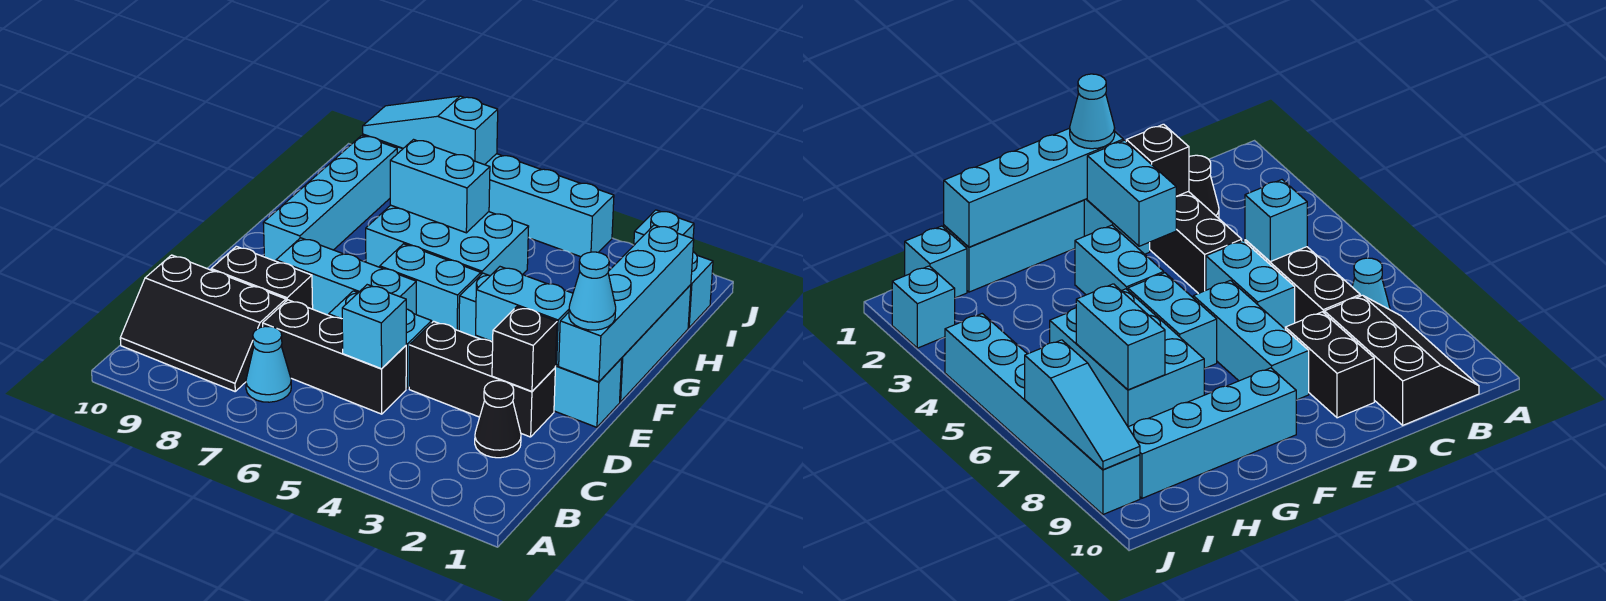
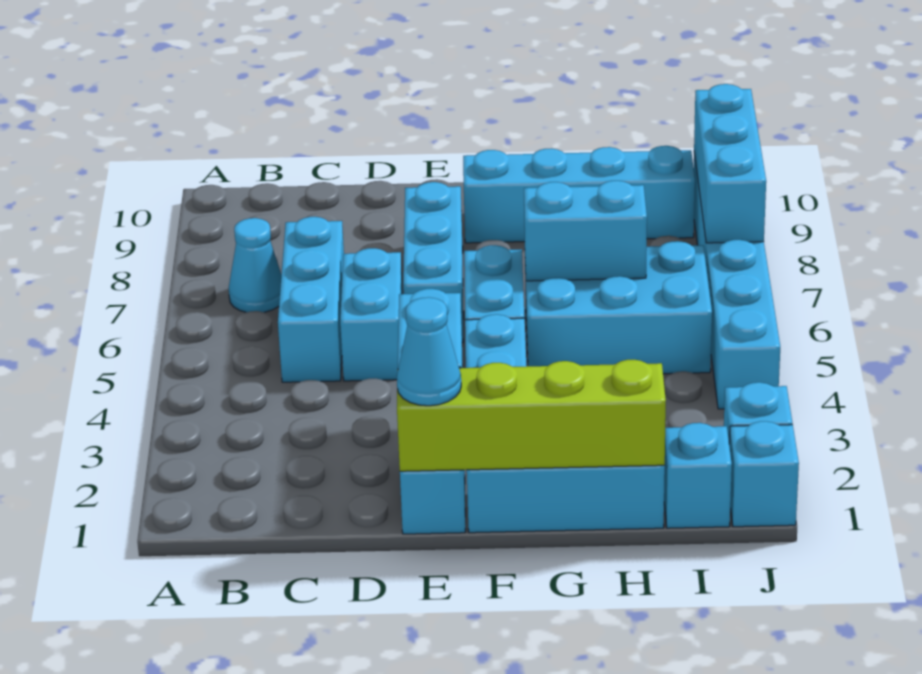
black 2x3 slope [120,255,286,391] -> none
black 1x1 cone [475,381,521,458] -> none
black 1x3 brick [263,300,406,414] -> cyan 1x3 brick [278,217,344,382]
cyan 1x1 brick [342,285,406,369] -> cyan 1x1 brick moved to [729,421,799,527]
black 1x3 brick [409,321,555,437] -> none
black 1x1 brick [492,307,557,391] -> none
black 1x2 brick [211,246,313,309] -> none
cyan 1x4 brick [559,225,694,382] -> lime 1x4 brick [397,360,666,471]
cyan 2x3 brick [366,205,529,275] -> cyan 2x3 brick turned to [525,241,712,374]
cyan 1x2 brick [390,140,490,233] -> cyan 1x2 brick turned to [524,181,647,281]
cyan 1x3 slope [363,96,498,165] -> cyan 1x3 brick [694,84,766,243]

